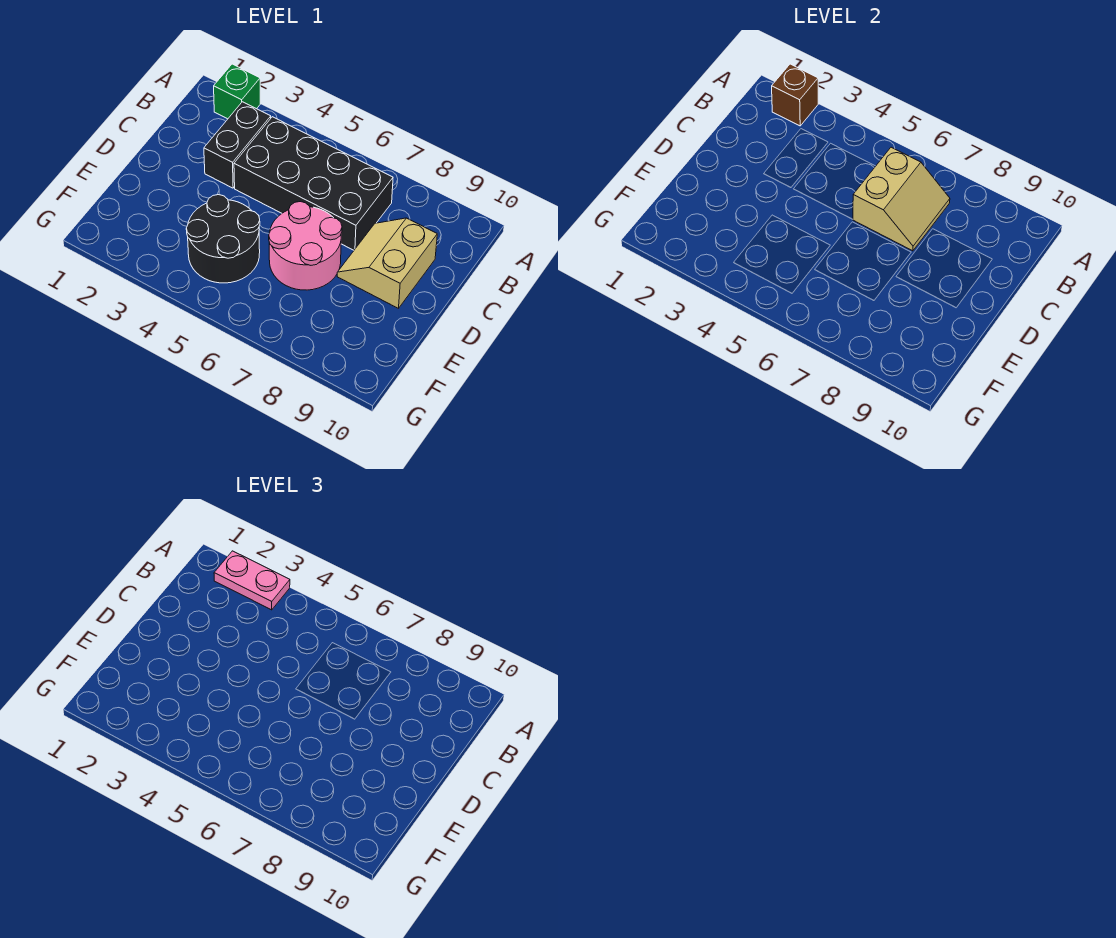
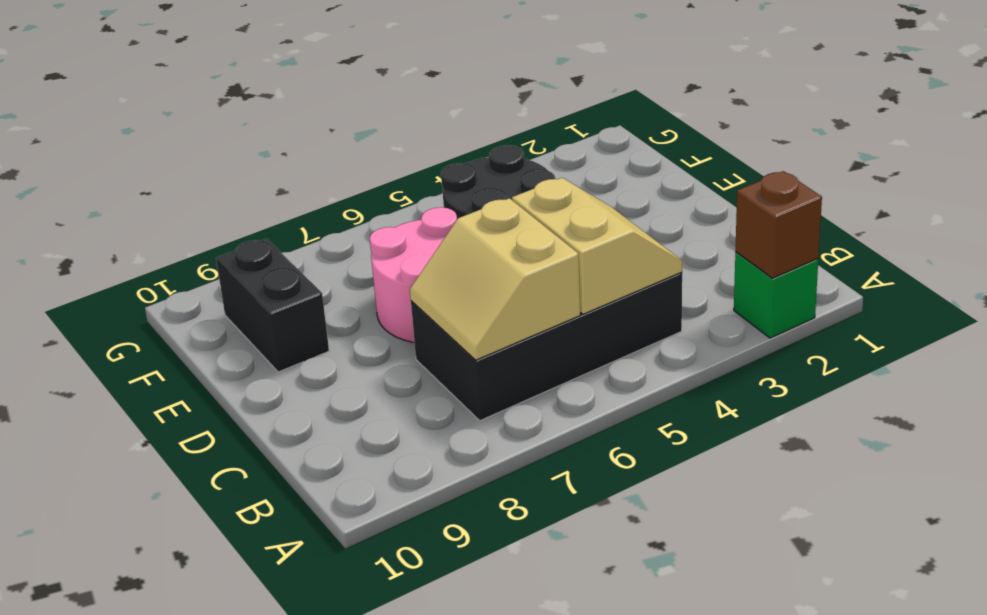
pink 1x2 plate [214,551,290,610] -> none
black 1x2 brick [204,102,271,188] -> black 1x2 brick moved to [216,239,329,372]
tan 2x2 slope [337,218,437,308] -> tan 2x2 slope moved to [512,178,682,314]

